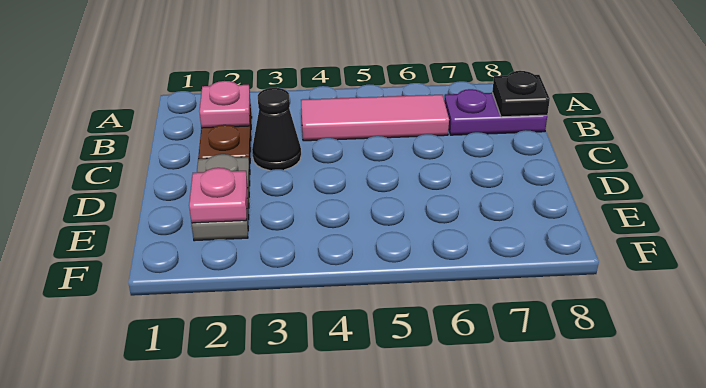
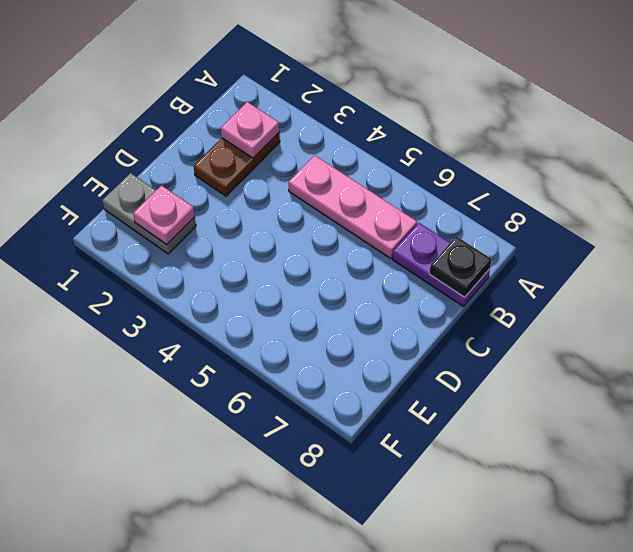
pink 1x3 tile [301,95,449,141] -> pink 1x3 plate [288,155,417,259]
black 1x1 cone [252,88,301,170] -> none
grey 1x2 plate [192,154,250,241] -> grey 1x2 plate turned to [102,173,196,254]

